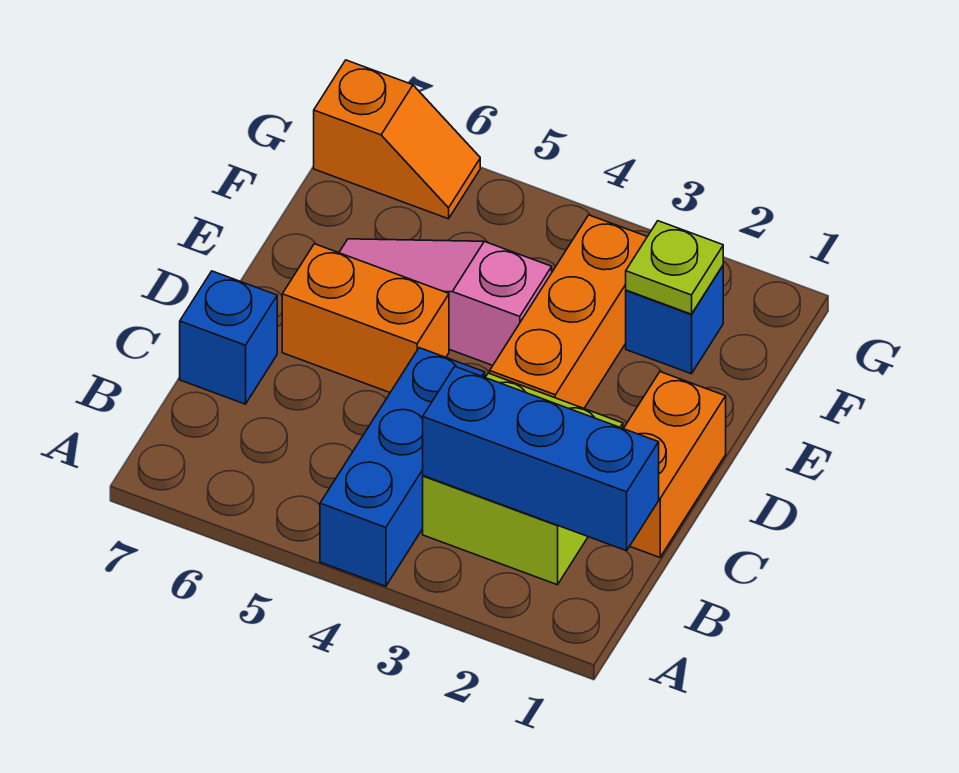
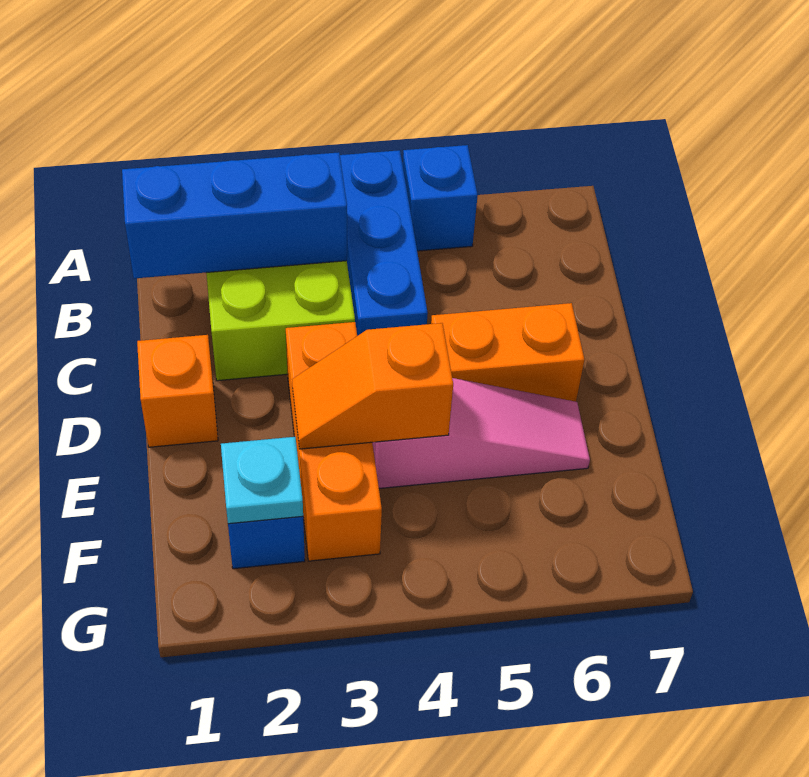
orange 1x2 brick [624,372,726,557] -> orange 1x1 brick [137,335,218,447]
blue 1x1 brick [180,271,277,404] -> blue 1x1 brick moved to [403,145,478,251]
lime 1x1 plate [626,221,723,314] -> cyan 1x1 plate [221,437,303,524]
orange 1x2 slope [314,60,480,219] -> orange 1x2 slope moved to [292,323,453,449]

